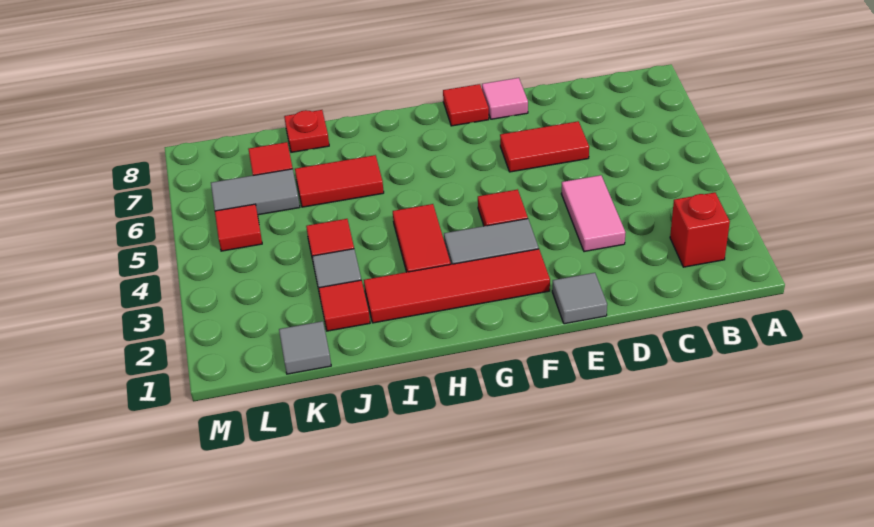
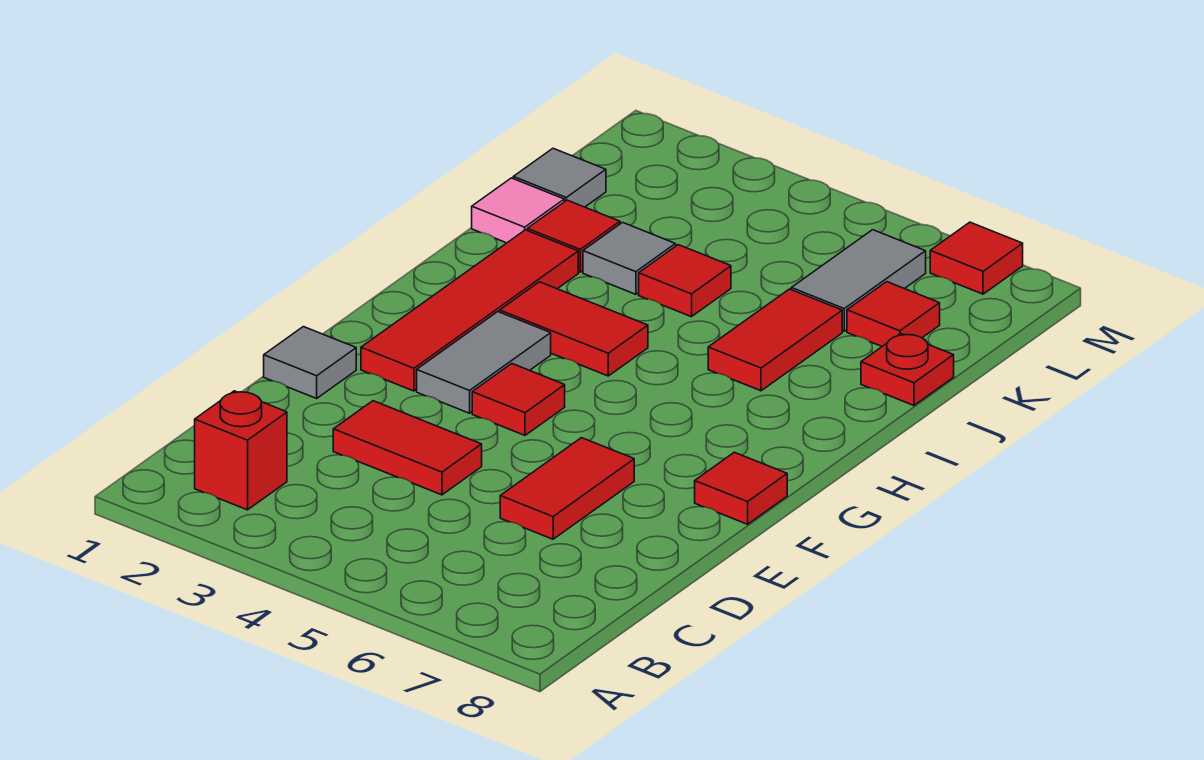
pink 1x2 tile [561,175,626,252] -> red 1x2 tile [333,401,482,495]
pink 1x1 tile [482,78,528,119] -> pink 1x1 tile moved to [472,178,564,243]
red 1x1 tile [215,204,262,251] -> red 1x1 tile moved to [930,222,1023,294]

